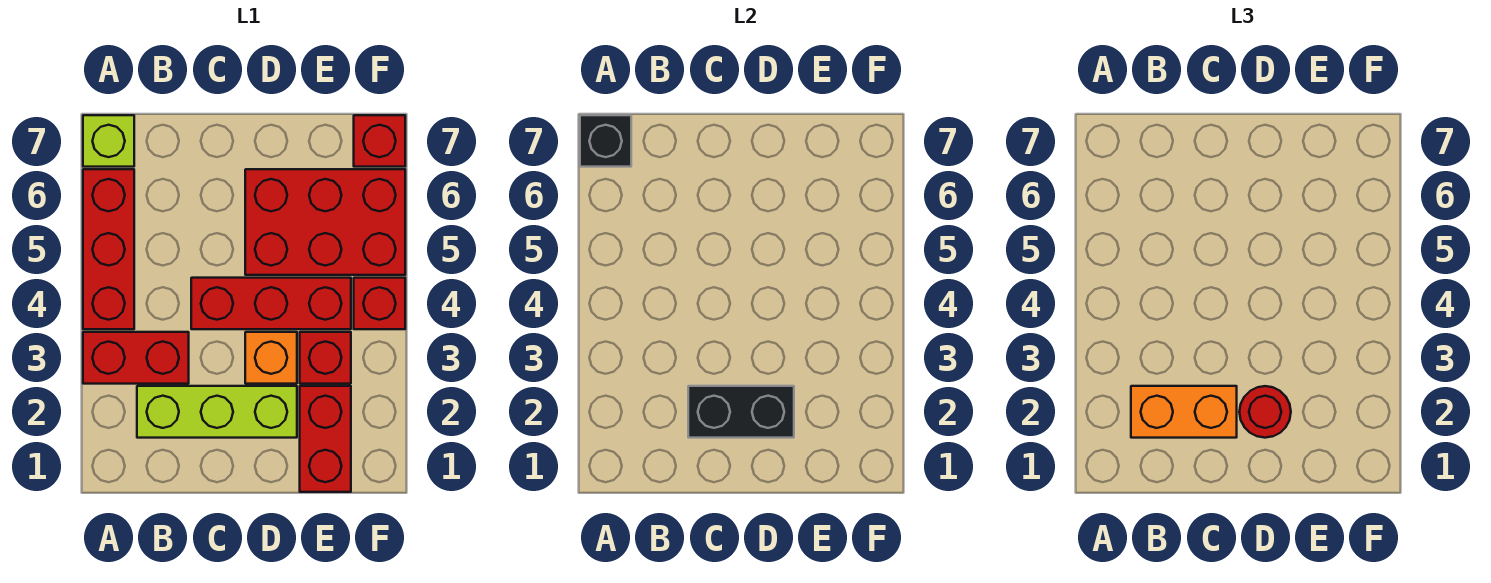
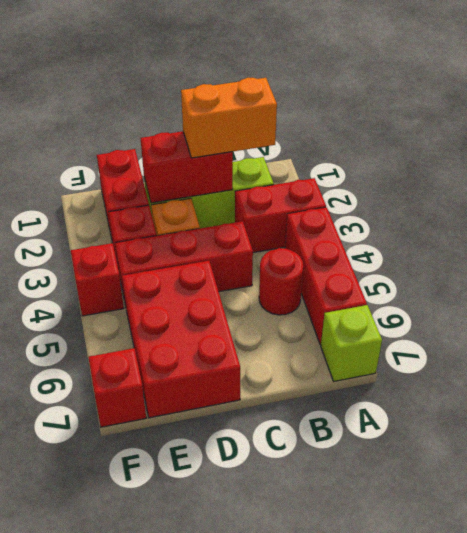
black 1x1 brick [580,115,631,167] -> none
black 1x2 brick [688,386,794,438] -> red 1x2 brick [140,131,233,203]
red 1x1 round brick [1239,386,1291,438] -> red 1x1 round brick moved to [259,248,303,315]
red 2x3 brick [245,169,405,275] -> red 2x3 brick turned to [122,261,240,418]

